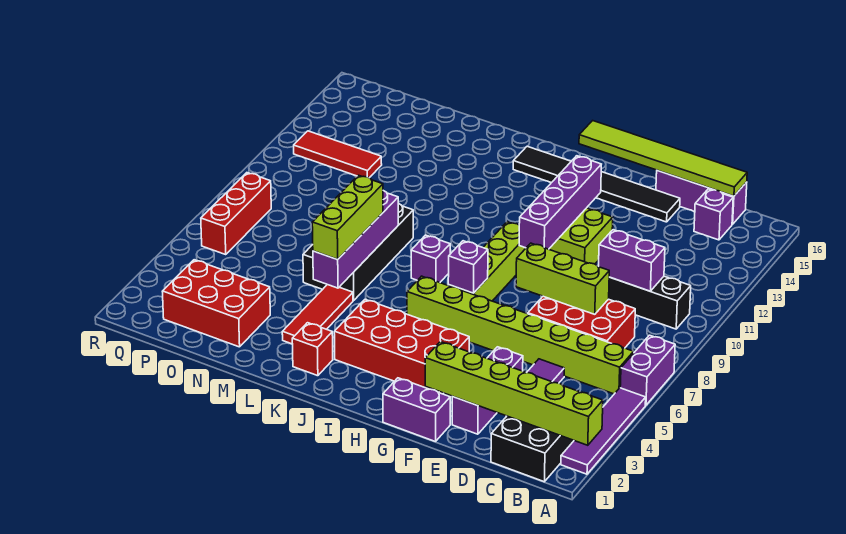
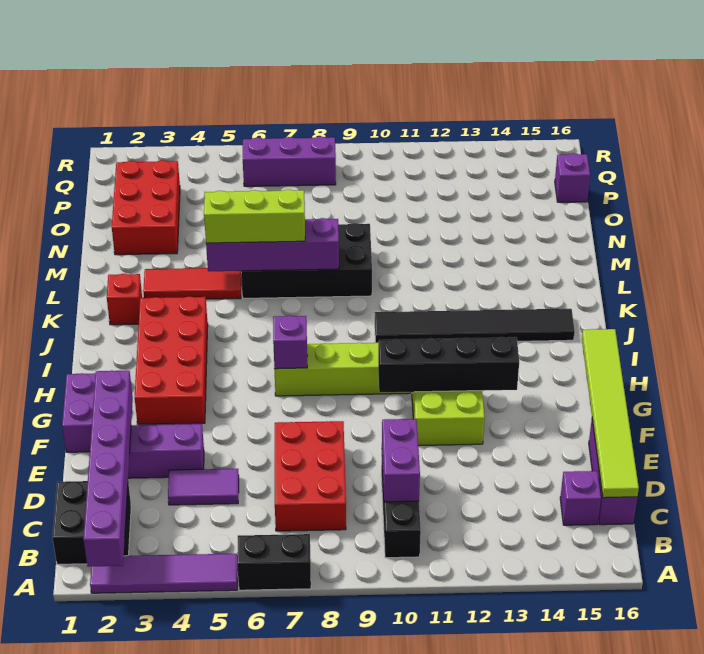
lime 1x6 brick [425,342,603,445] -> purple 1x6 brick [83,371,133,567]
purple 1x2 brick [620,335,675,405] -> black 1x2 brick [237,534,311,590]
lime 1x8 brick [407,276,634,394] -> none
lime 1x3 brick [516,243,609,314] -> none
black 1x6 tile [513,146,680,222] -> black 1x6 tile turned to [375,309,575,343]
purple 1x4 brick [519,156,601,249] -> black 1x4 brick [378,337,519,392]
purple 1x1 brick [411,235,450,283] -> purple 1x1 brick moved to [555,153,590,202]
red 1x3 tile [294,131,382,178] -> none
red 1x3 brick [201,173,271,254] -> purple 1x3 brick [243,136,336,186]

